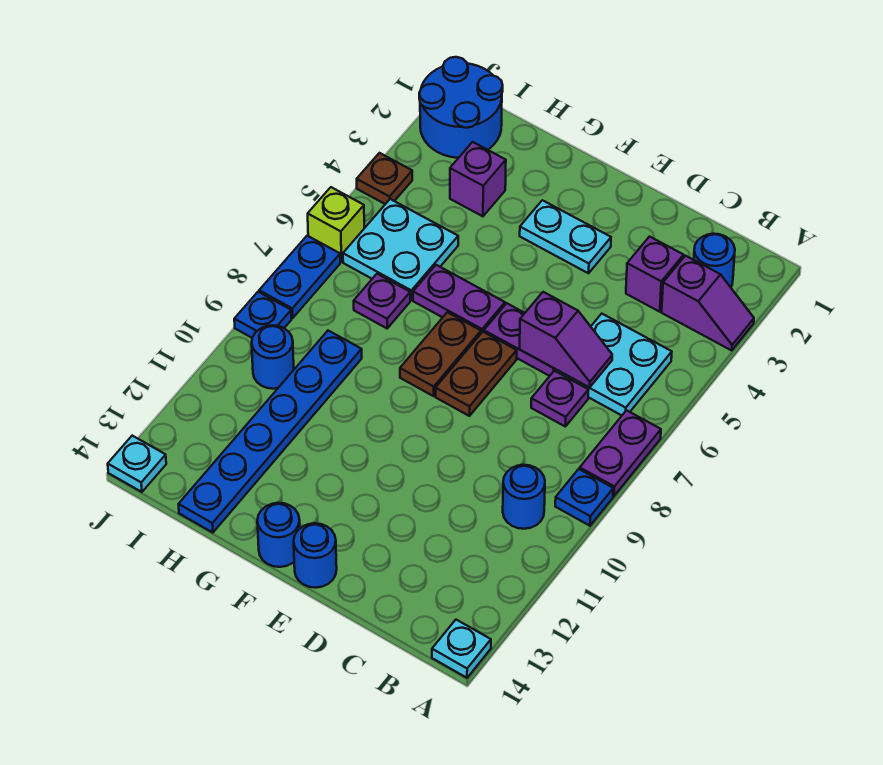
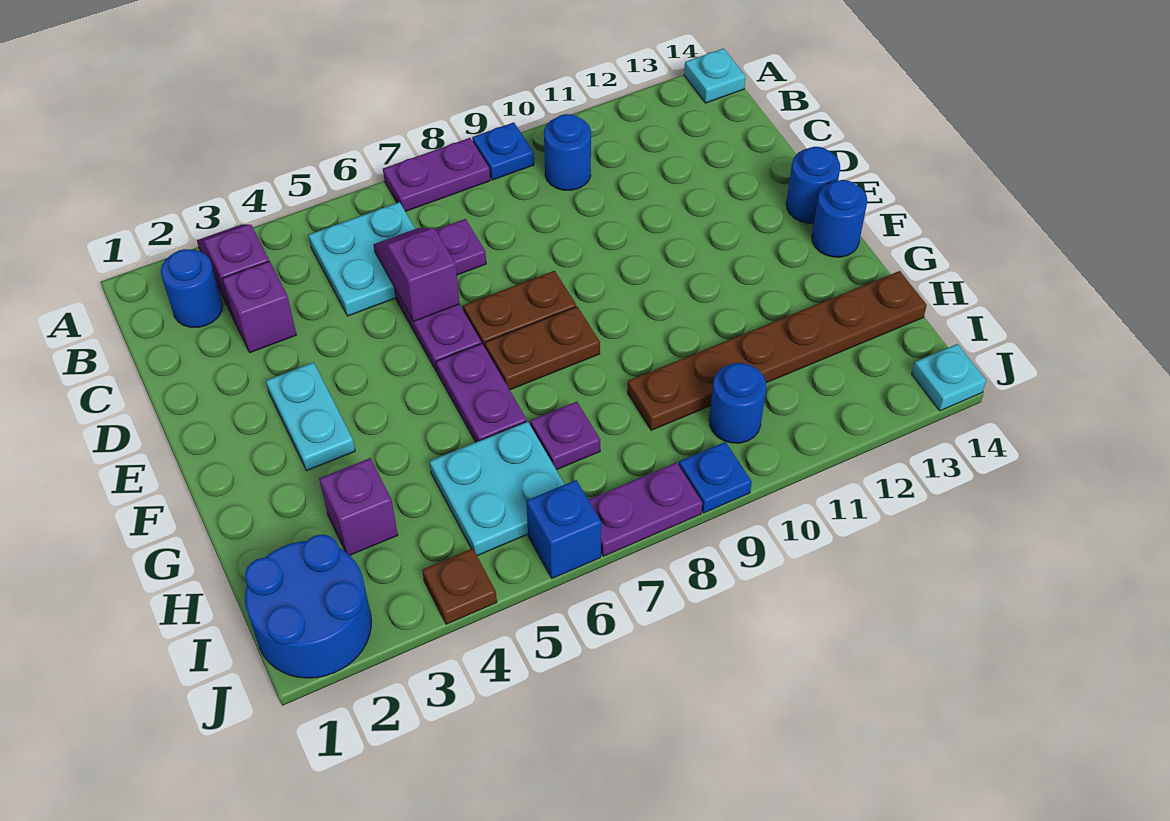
blue 1x6 plate [179,331,362,533] -> brown 1x6 plate [627,271,927,430]
lime 1x1 brick [308,187,364,262] -> blue 1x1 brick [526,480,601,579]
blue 1x2 plate [259,236,340,318] -> purple 1x2 plate [589,462,702,556]

